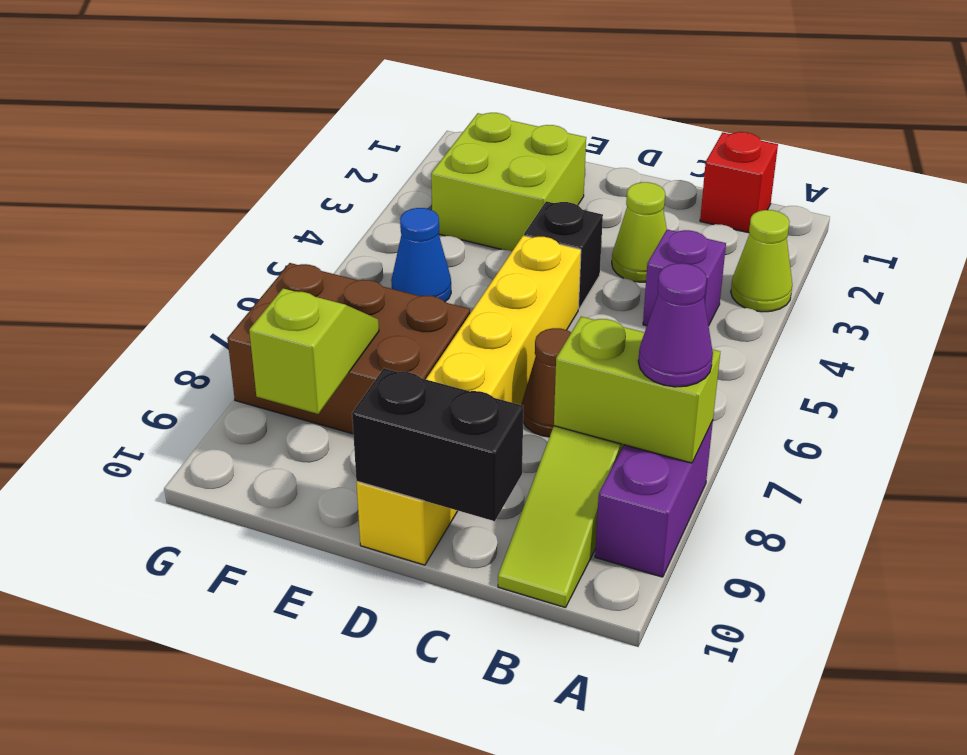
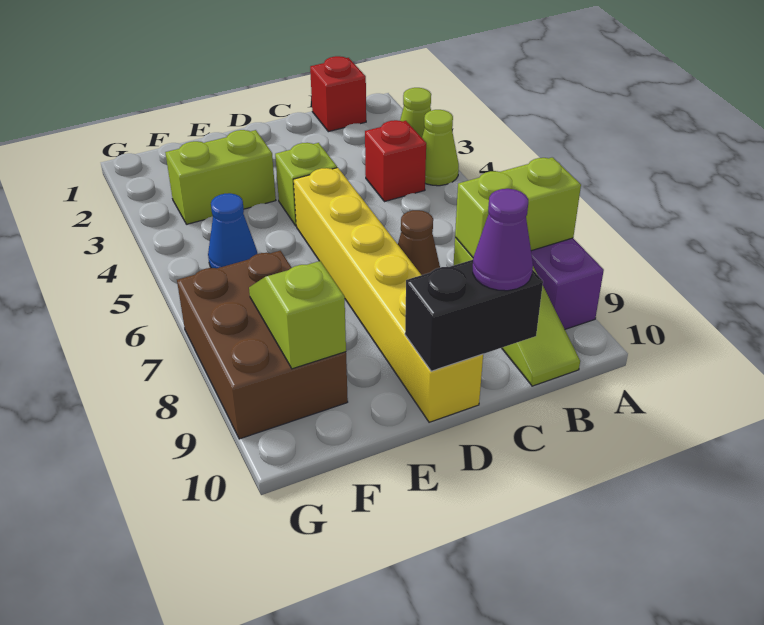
purple 1x1 cone [638,263,713,387] -> purple 1x1 cone moved to [473,189,533,291]
purple 1x1 brick [643,229,726,326] -> red 1x1 brick [365,120,426,202]
lime 1x1 cone [612,182,667,282] -> lime 1x1 cone moved to [422,110,459,186]
black 1x1 brick [524,201,603,309] -> lime 1x1 brick [275,143,337,226]
lime 2x2 brick [431,113,586,251] -> lime 1x2 brick [165,130,276,224]
brown 2x3 brick [227,263,470,434] -> brown 2x3 brick turned to [177,251,348,439]

